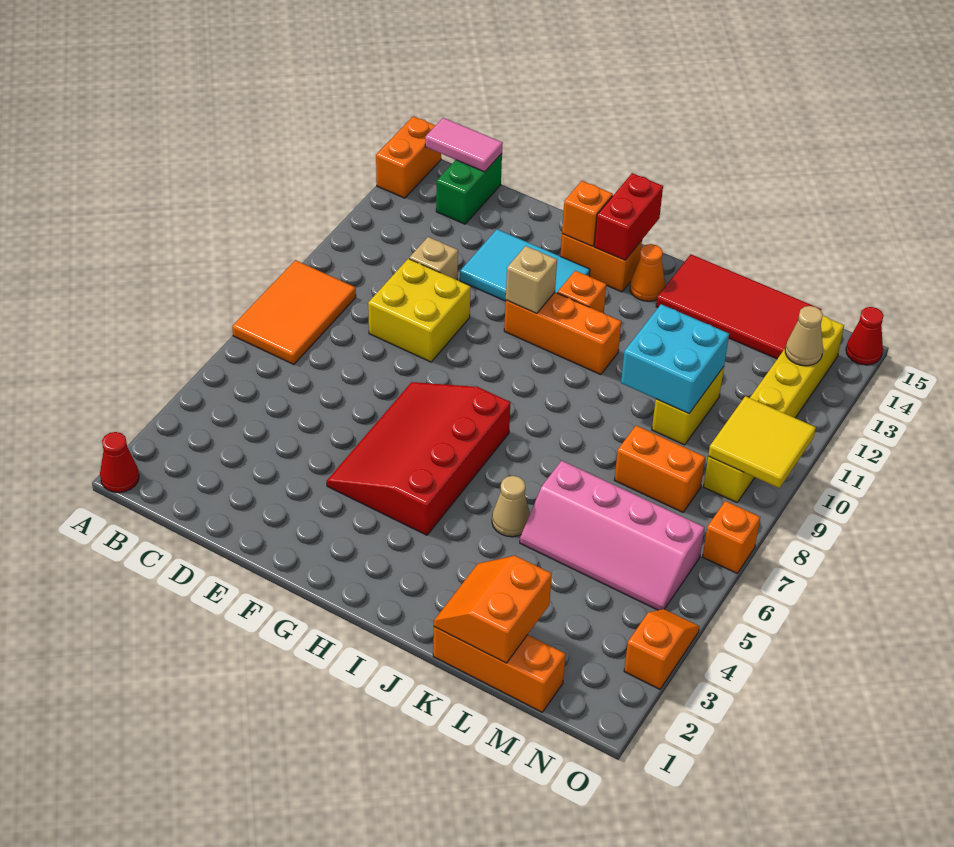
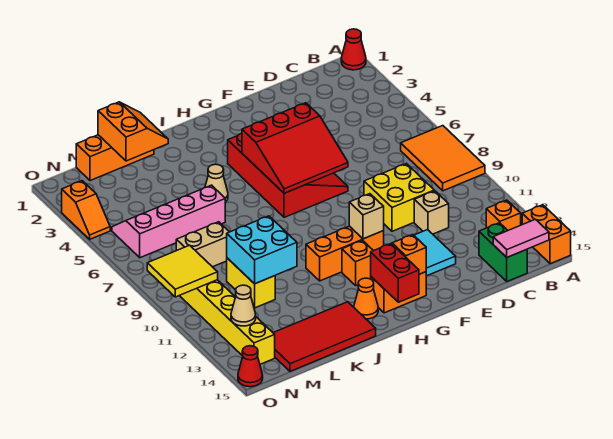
none -> red 3x3 slope [242,103,348,193]
orange 1x2 brick [614,426,705,512] -> tan 1x2 brick [176,222,229,267]
orange 1x1 brick [703,501,760,573] -> orange 1x1 brick moved to [486,200,521,230]

